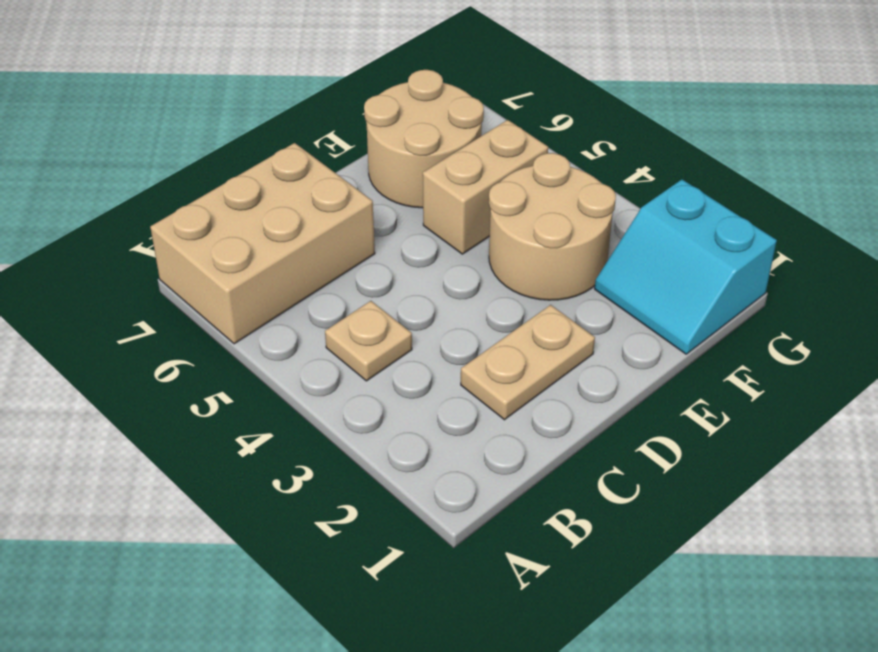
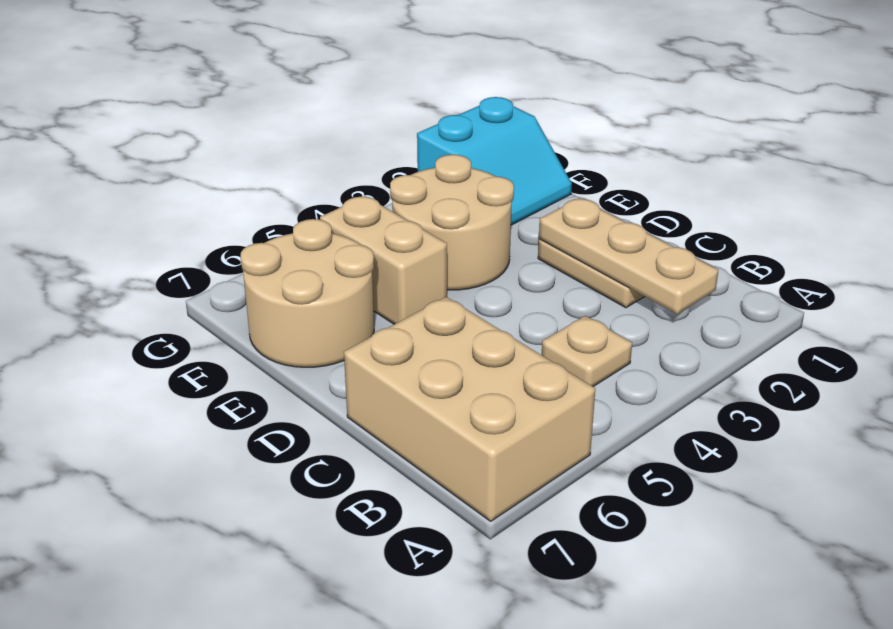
none -> tan 1x3 plate [539,198,718,314]

